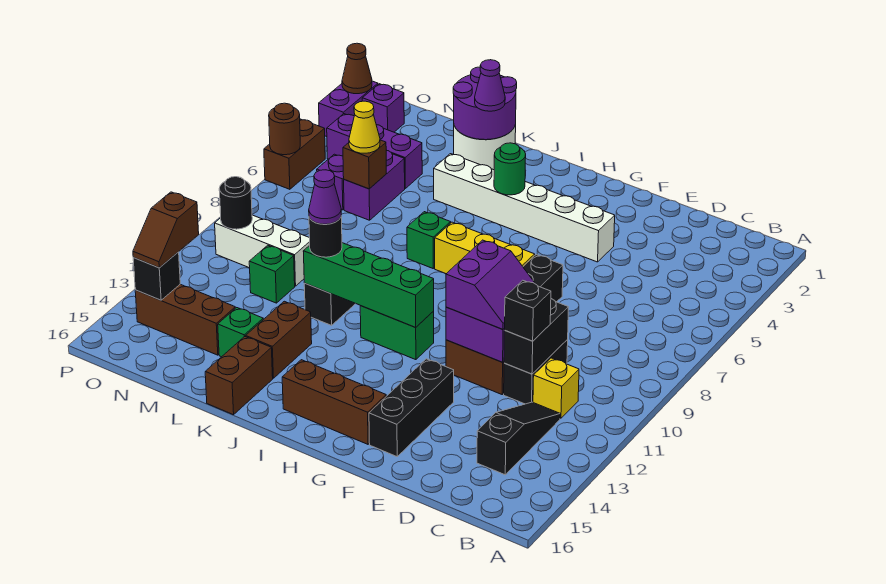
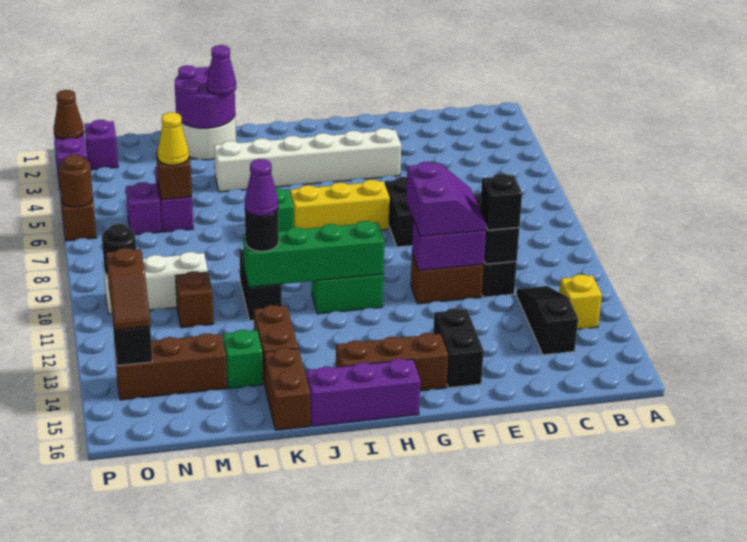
yellow 1x1 brick [533,358,579,418] -> yellow 1x1 brick moved to [560,274,602,329]
black 1x3 brick [369,359,454,457] -> black 1x2 brick [433,308,484,388]
green 1x1 round brick [494,143,526,195] -> none
purple 1x3 brick [327,114,422,188] -> purple 1x3 brick moved to [306,359,420,426]
green 1x1 brick [249,245,295,303] -> brown 1x1 brick [176,271,213,328]

